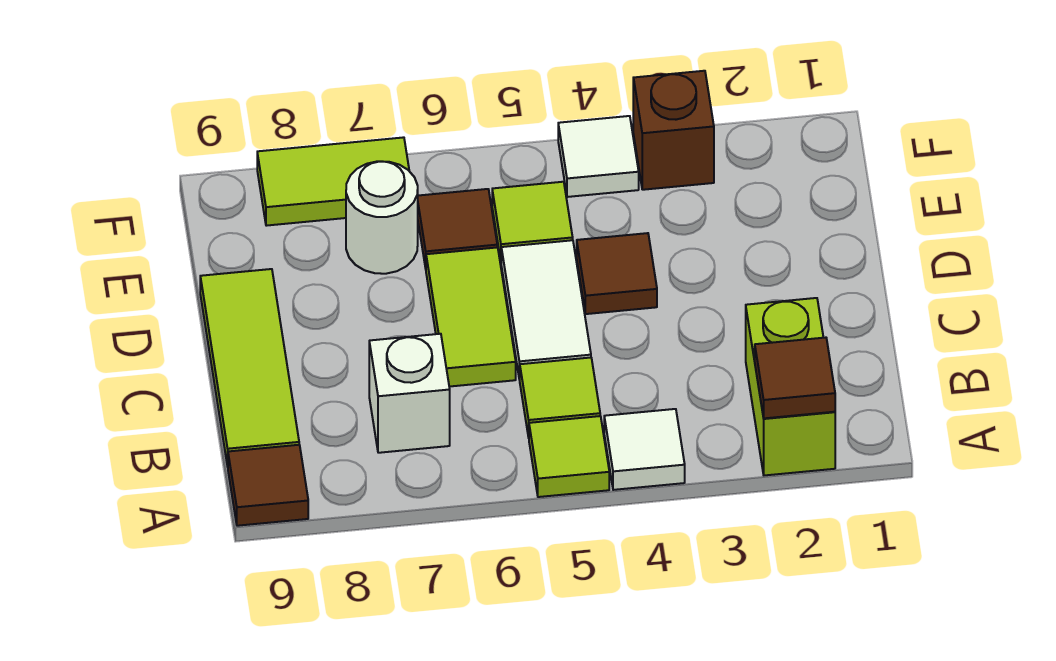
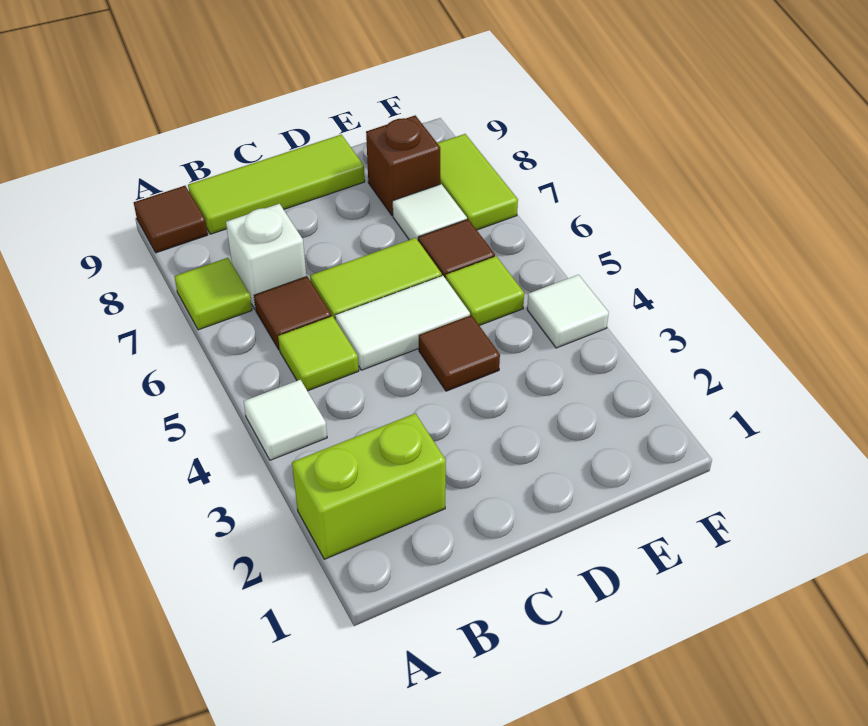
brown 1x1 tile [755,338,835,418] -> brown 1x1 tile moved to [254,276,331,350]
lime 1x1 tile [529,416,609,497] -> lime 1x1 tile moved to [174,258,252,330]
white 1x1 round brick [346,161,418,274] -> white 1x1 tile [392,184,467,240]
brown 1x1 brick [633,71,714,190] -> brown 1x1 brick moved to [366,115,440,215]

